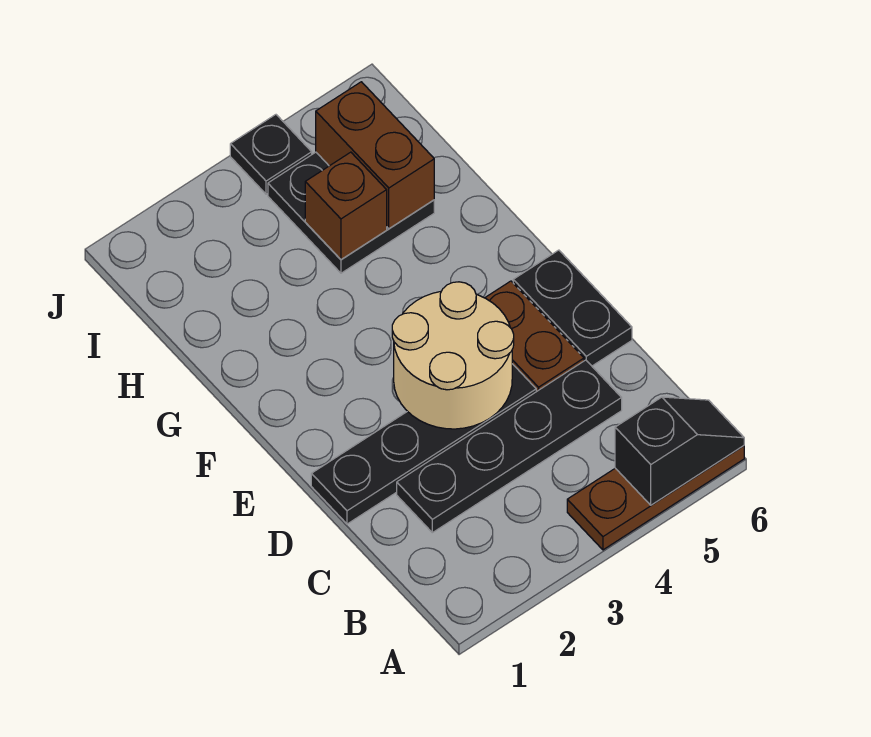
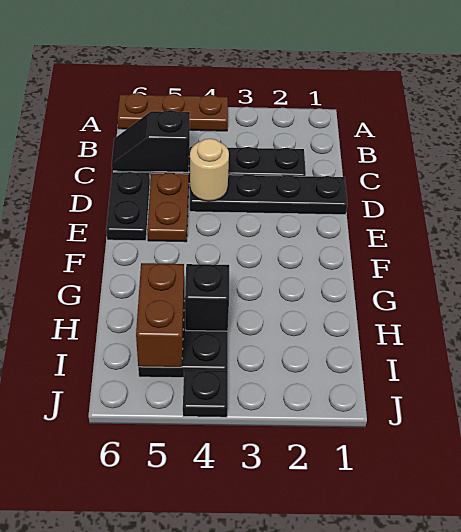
black 1x2 slope [615,397,744,505] -> black 1x2 slope moved to [112,110,190,172]
tan 2x2 round brick [392,282,514,429] -> tan 1x1 round brick [190,139,229,201]
brown 1x1 brick [305,152,387,259] -> black 1x1 brick [185,264,229,331]

